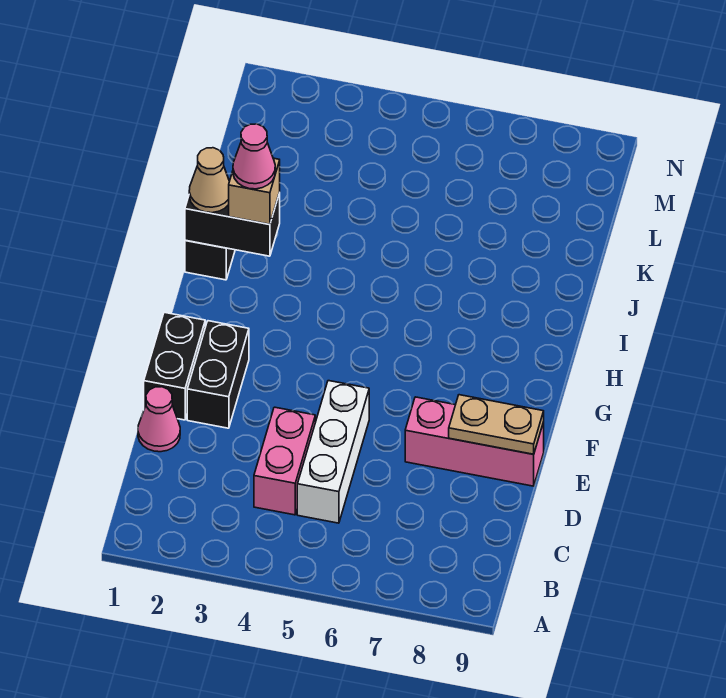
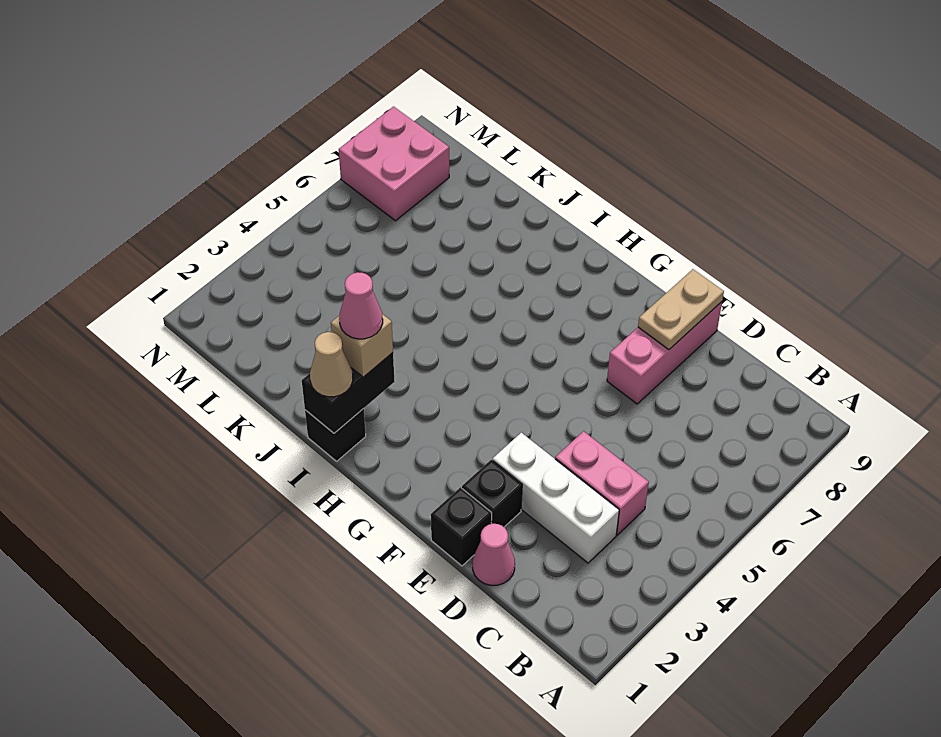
white 1x3 brick [297,381,369,523] -> white 1x3 brick moved to [493,433,619,563]
black 1x2 brick [144,312,205,420] -> black 1x1 brick [431,487,492,566]
black 1x2 brick [187,321,249,428] -> black 1x1 brick [462,460,522,527]
none -> pink 2x2 brick [339,107,449,221]

